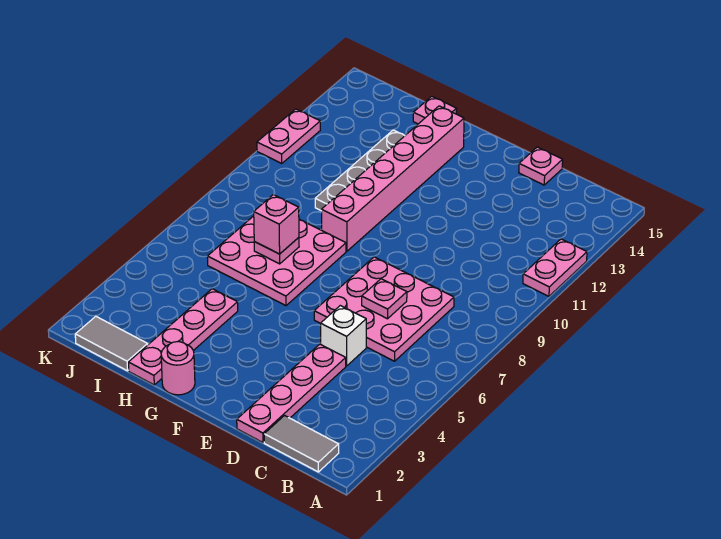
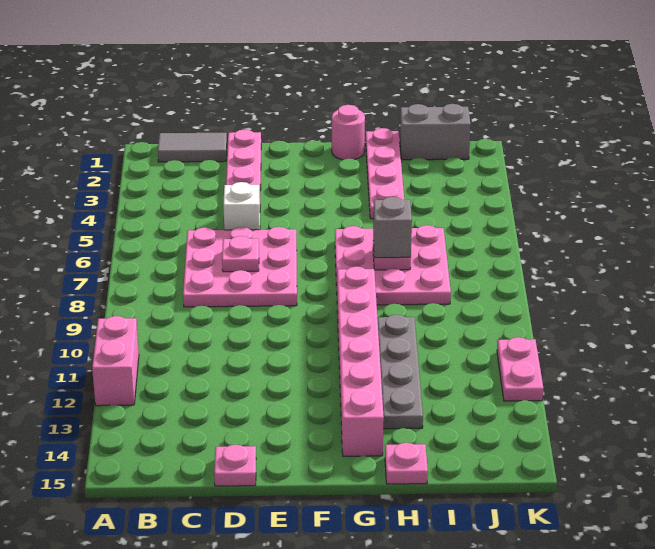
pink 1x2 plate [523,239,587,296] -> pink 1x2 brick [92,316,139,406]
pink 1x1 brick [254,195,299,254] -> grey 1x1 brick [373,197,412,258]
grey 1x2 tile [75,316,148,371] -> grey 1x2 brick [399,104,471,160]

